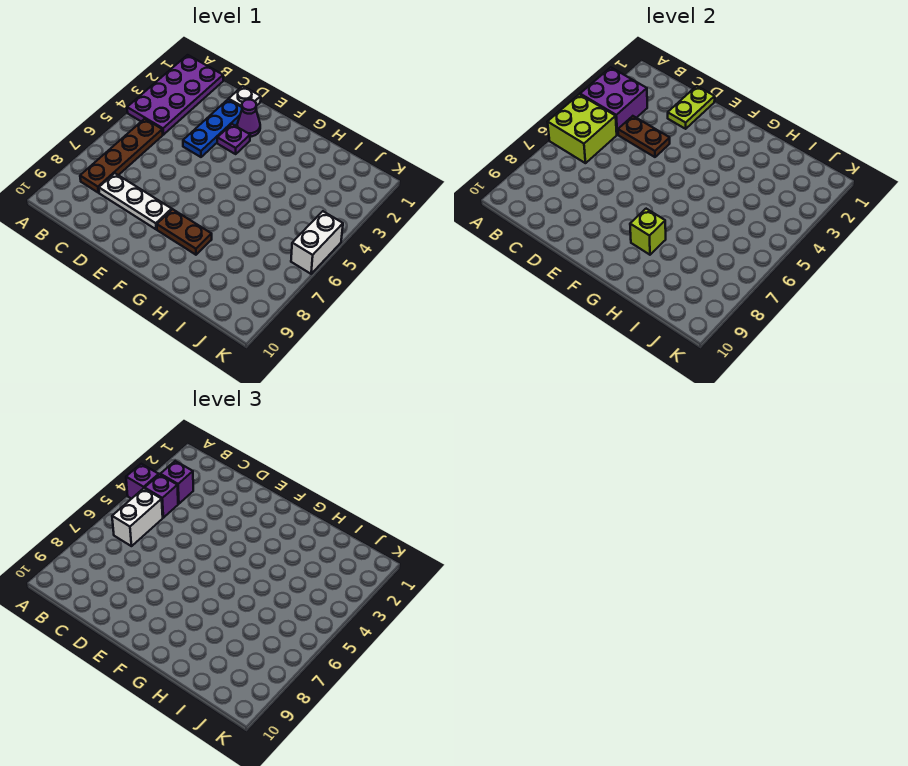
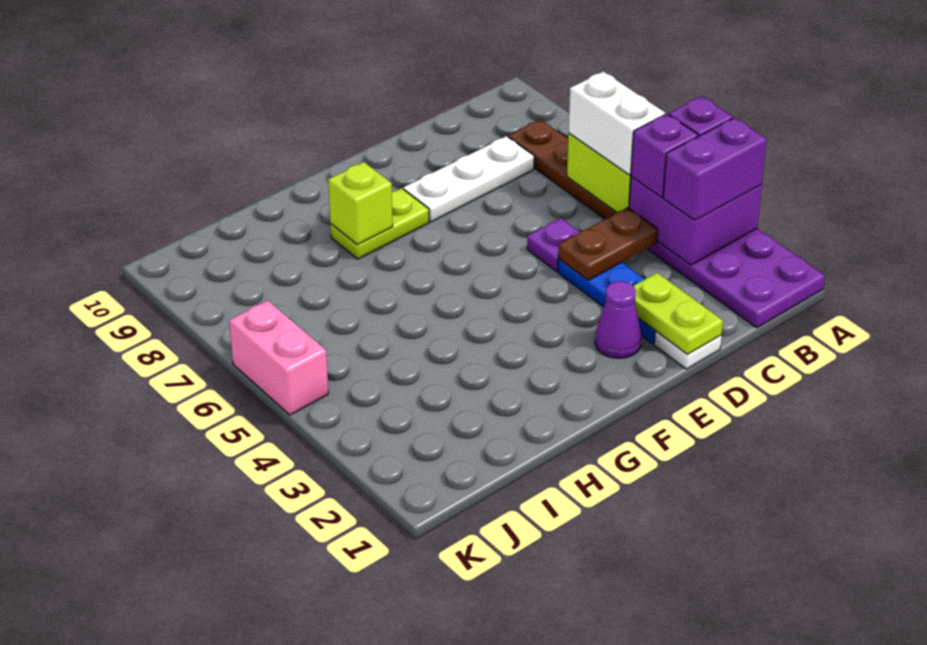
purple 1x1 brick [160,461,193,504] -> purple 1x2 brick [663,118,767,221]
purple 1x1 plate [217,124,250,154] -> purple 1x1 plate moved to [527,218,580,271]
brown 1x2 plate [157,209,212,255] -> lime 1x2 plate [330,188,429,259]
white 1x2 brick [291,211,343,274] -> pink 1x2 brick [229,301,328,415]

